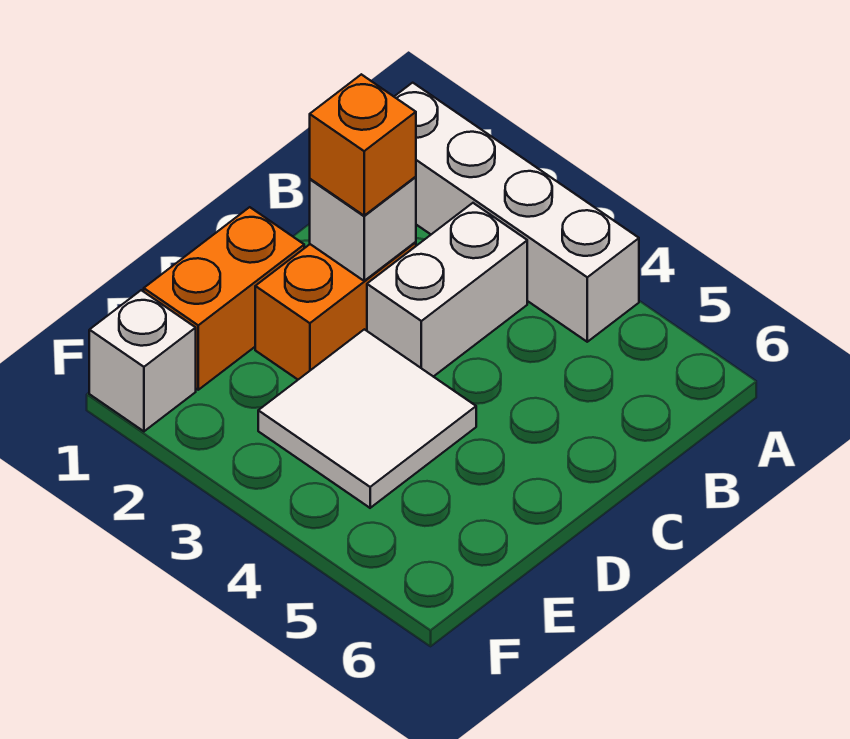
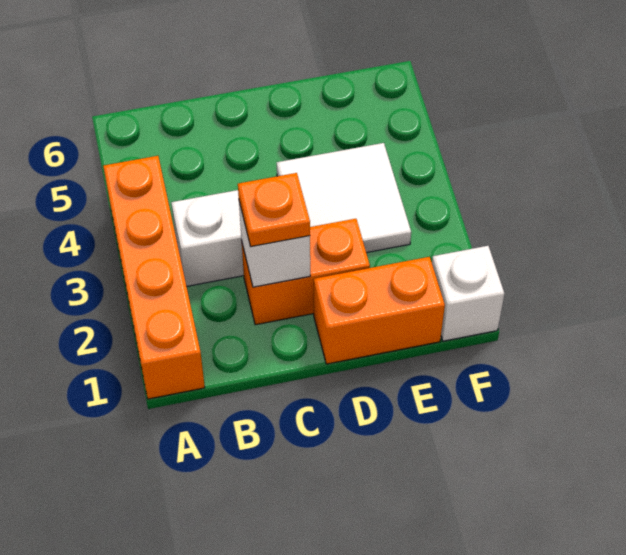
white 1x4 brick [394,83,639,342] -> orange 1x4 brick [103,156,205,399]
orange 1x1 brick [310,74,416,216] -> orange 1x1 plate [238,173,310,247]

